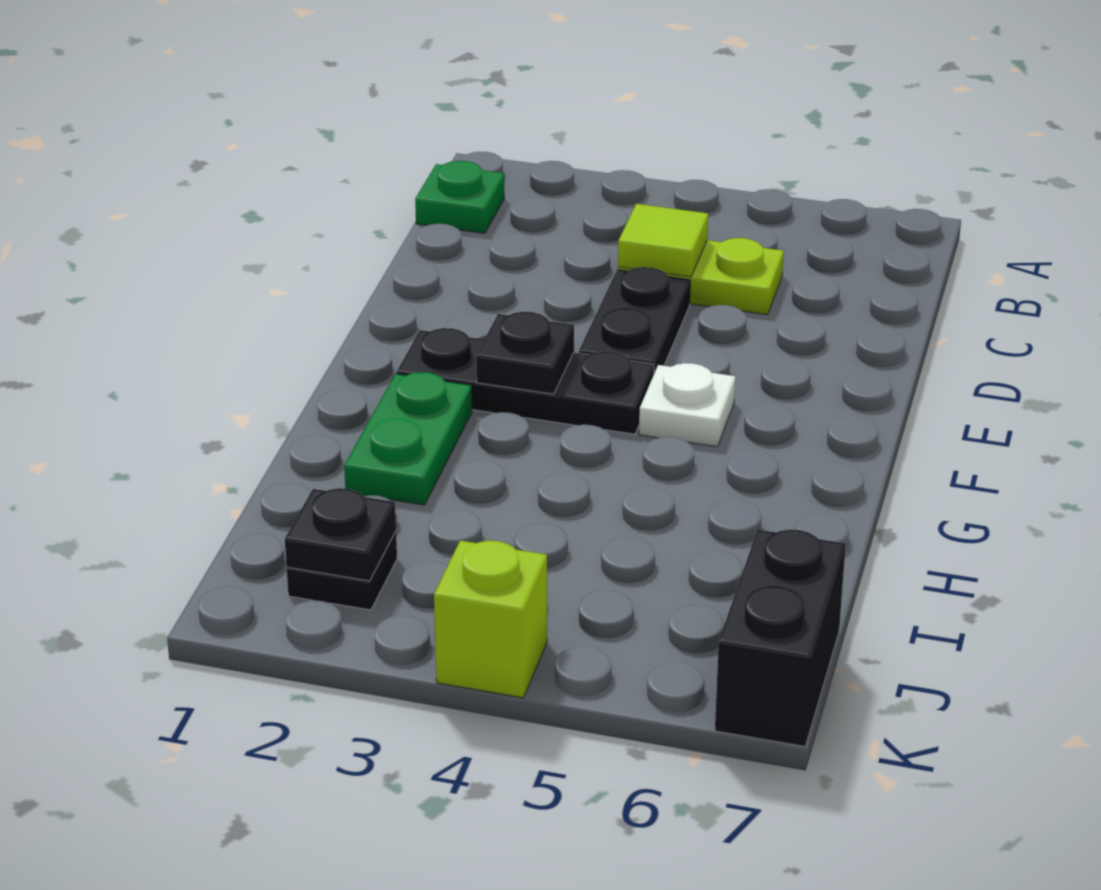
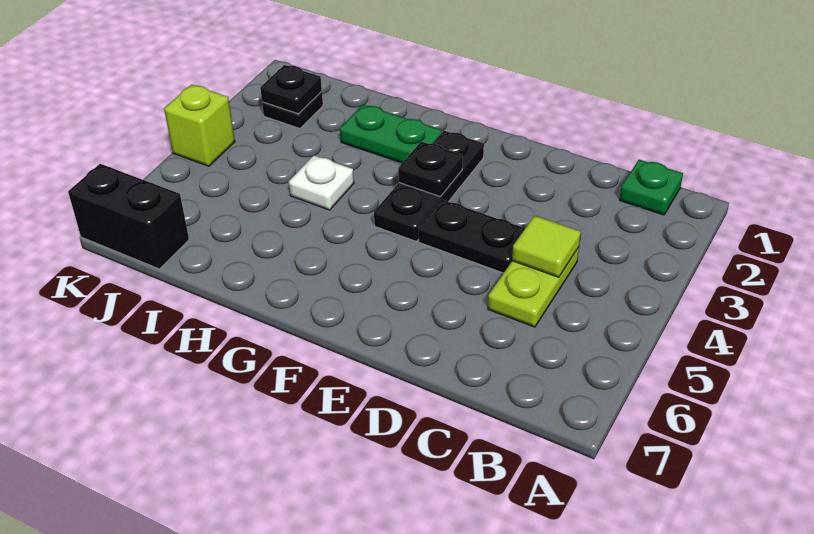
white 1x1 plate [639,363,735,447] -> white 1x1 plate moved to [289,156,354,210]

